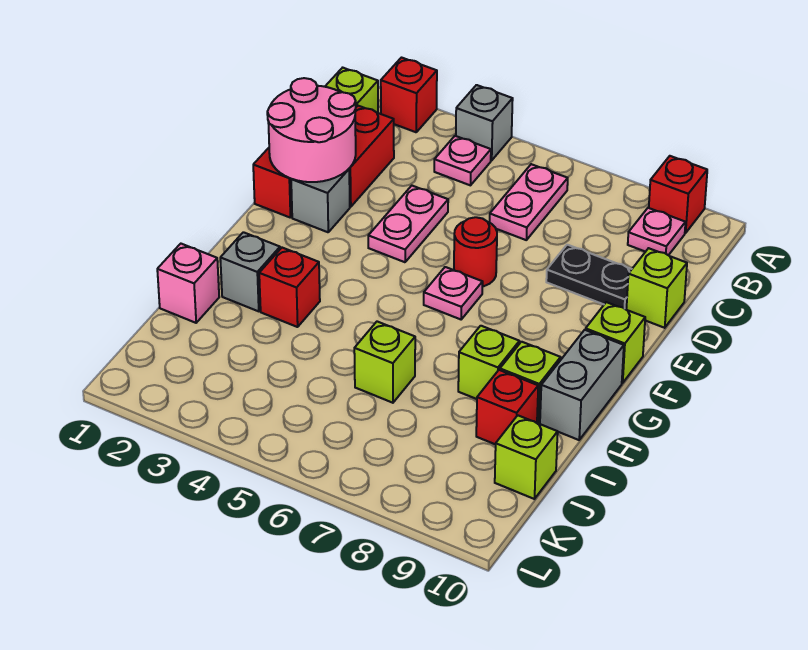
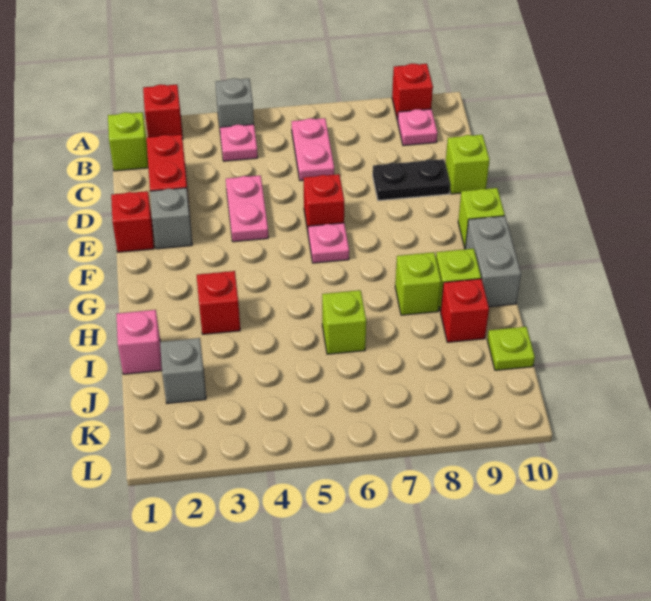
pink 2x2 round brick [267,78,356,182] -> none
red 1x1 round brick [454,217,497,287] -> red 1x1 brick [303,174,344,231]
grey 1x1 brick [220,232,280,311] -> grey 1x1 brick moved to [160,338,206,403]
lime 1x1 brick [495,415,558,499] -> lime 1x1 plate [487,327,535,370]

